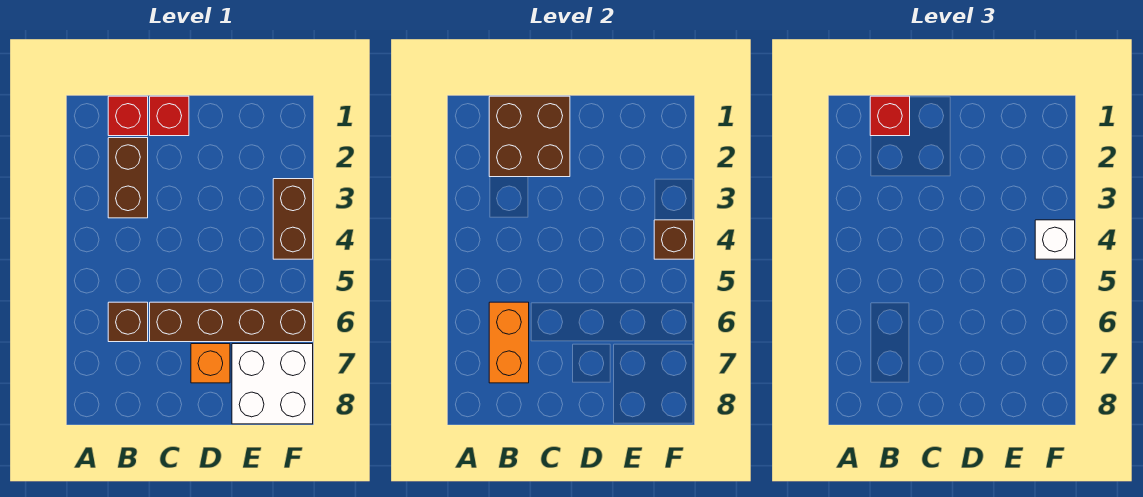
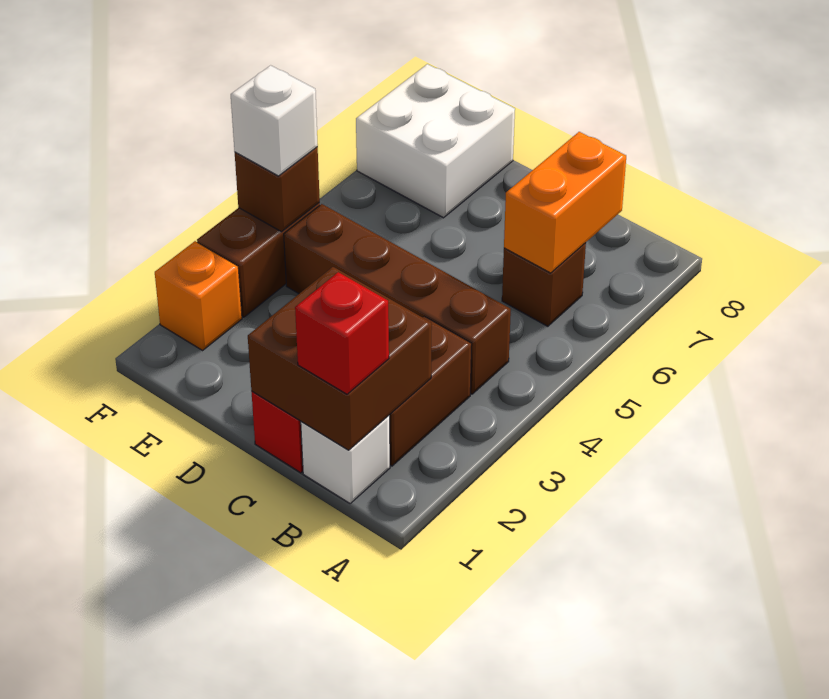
red 1x1 brick [108,96,148,136] -> white 1x1 brick [301,416,390,503]
brown 1x4 brick [150,302,313,342] -> brown 1x4 brick moved to [284,204,511,394]
orange 1x1 brick [191,344,230,383] -> orange 1x1 brick moved to [155,241,242,350]

